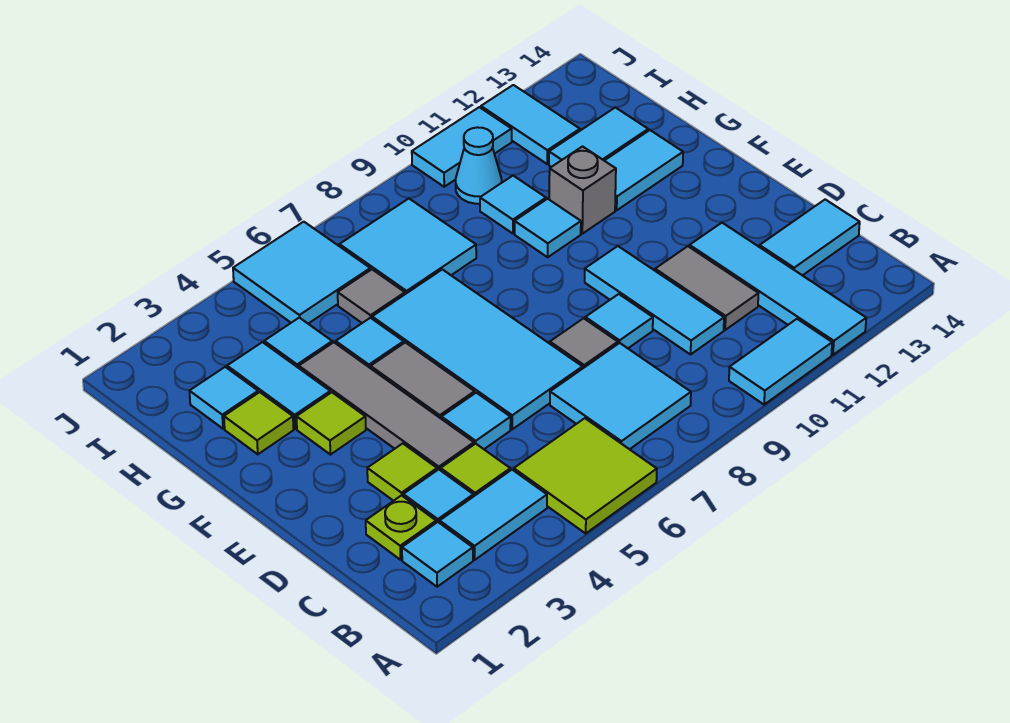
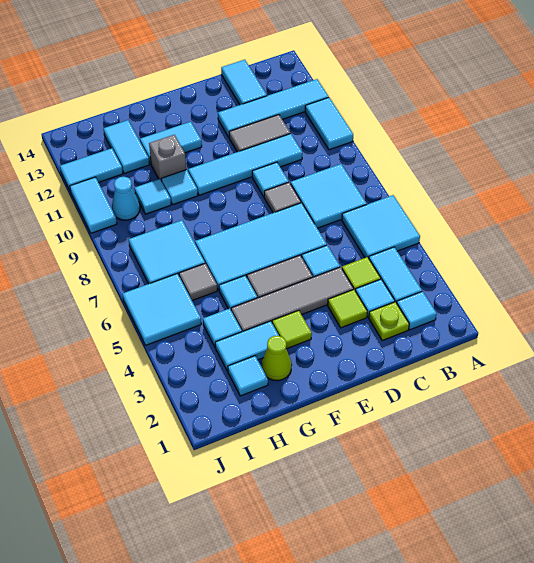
lime 2x2 tile [514,418,657,533] -> cyan 2x2 tile [342,195,420,258]
cyan 1x3 tile [585,246,724,354] -> cyan 1x4 tile [188,134,302,195]
lime 1x1 tile [224,392,294,454] -> lime 1x1 cone [262,336,292,381]
cyan 1x2 tile [604,130,683,210] -> cyan 1x2 tile turned to [140,122,202,164]

